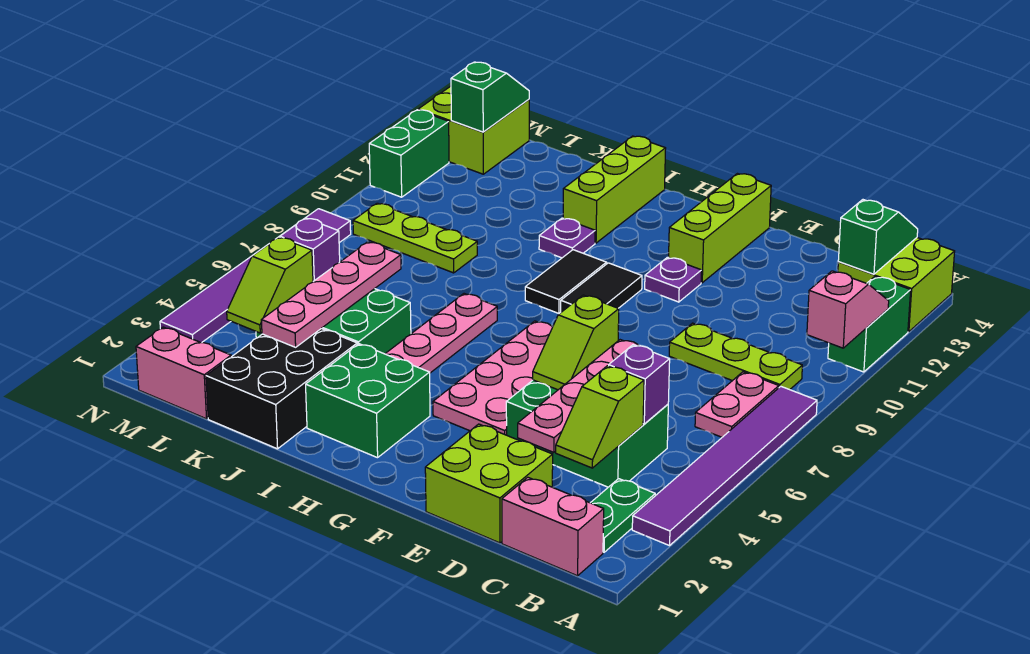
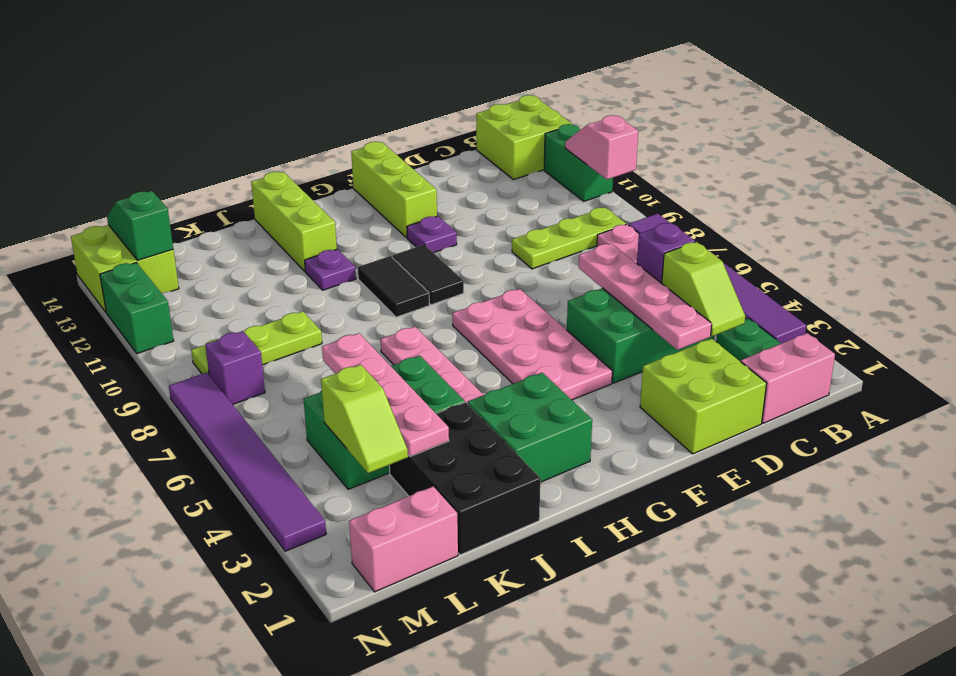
green 1x2 slope [838,200,918,274] -> none
lime 1x2 slope [533,295,619,390] -> none
purple 1x1 brick [280,218,340,281] -> purple 1x1 brick moved to [205,331,265,404]

